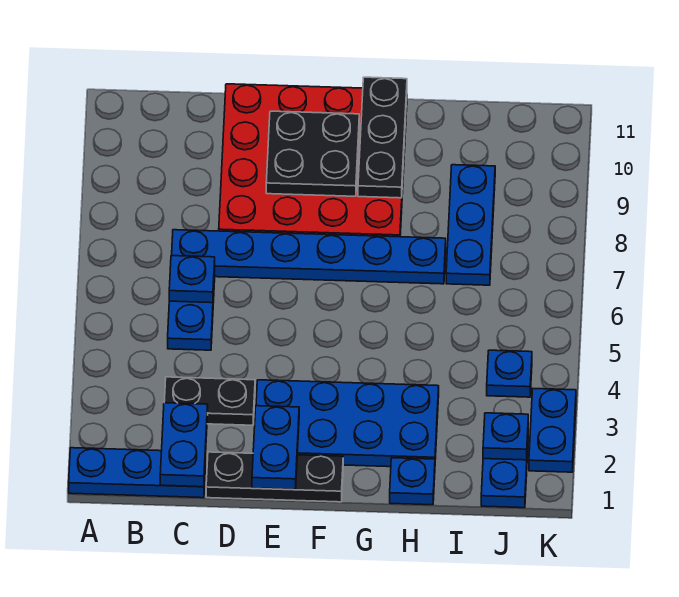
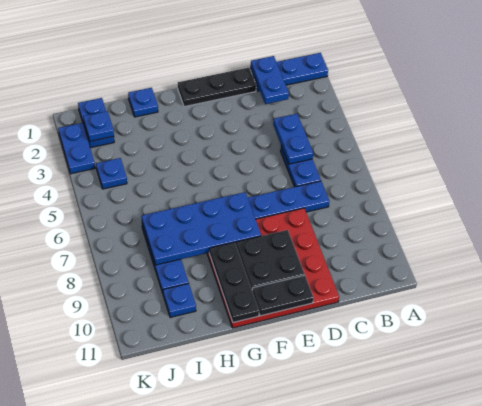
black 1x2 plate [164,377,255,425] -> black 1x2 plate moved to [252,275,313,316]
blue 1x1 plate [169,256,215,303] -> blue 1x1 plate moved to [163,284,196,317]
blue 1x2 plate [252,406,299,490] -> blue 1x2 plate moved to [273,114,313,164]
blue 2x4 plate [256,380,439,467] -> blue 2x4 plate moved to [142,192,261,265]

